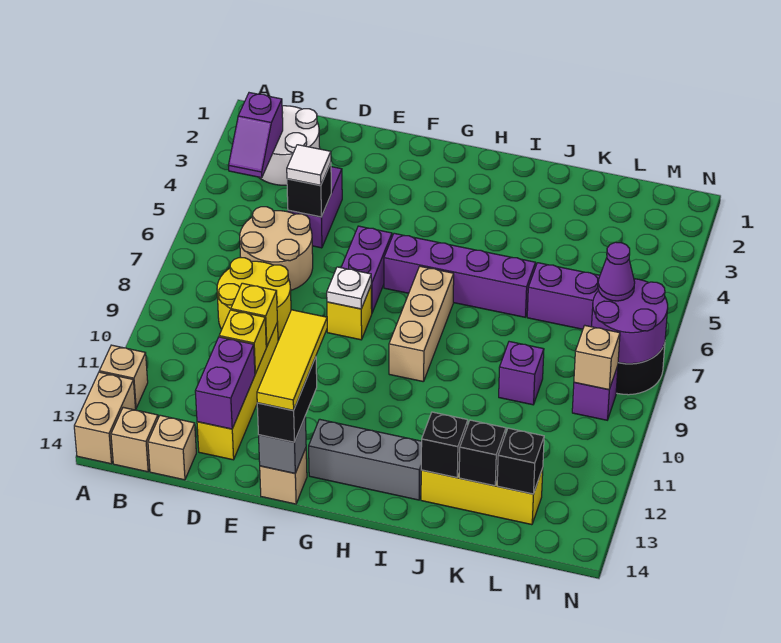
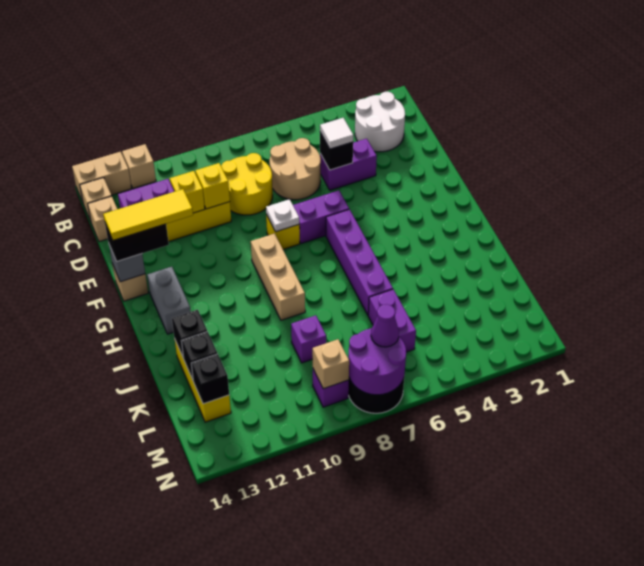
purple 1x2 slope [228,93,283,178] -> none
grey 1x3 brick [309,419,422,500] -> grey 1x2 brick [147,267,191,334]
tan 1x3 brick [389,266,454,382] -> tan 1x3 brick turned to [251,233,305,320]

